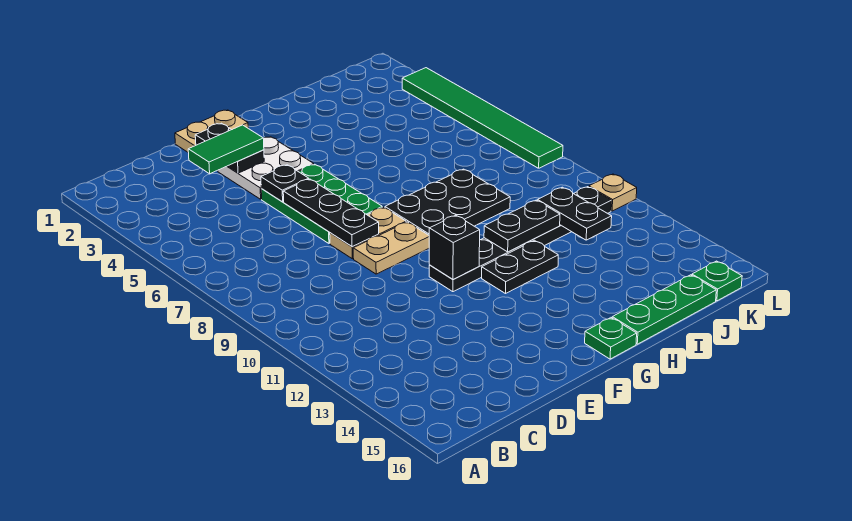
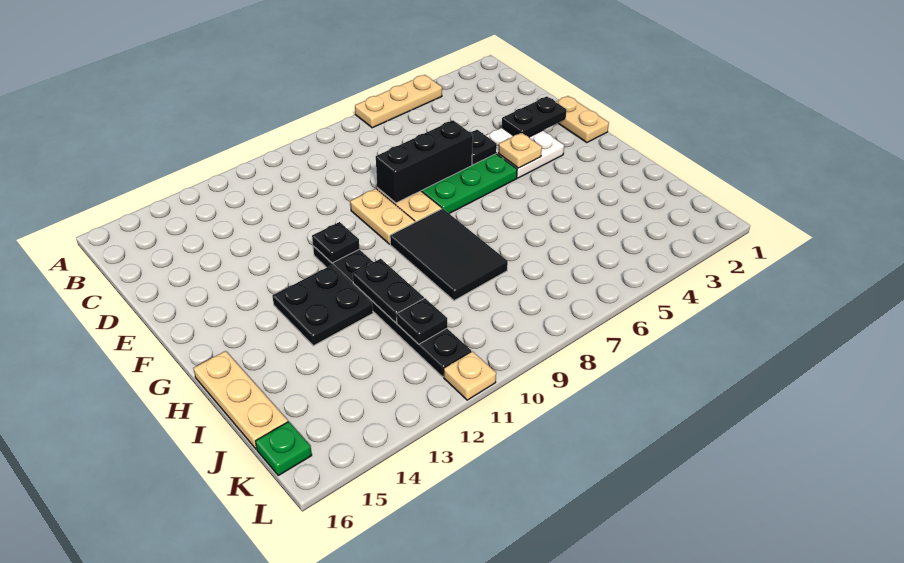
none -> tan 1x3 plate [355,75,442,128]
green 1x2 tile [188,125,264,174] -> none
black 1x3 plate [283,179,379,247] -> black 1x3 brick [376,120,473,203]
none -> tan 1x1 plate [498,133,542,168]
black 1x1 brick [429,215,480,280] -> black 1x1 plate [312,222,359,263]
black 2x3 plate [385,169,510,235] -> black 2x3 tile [390,209,508,301]
black 1x2 plate [482,240,558,294] -> black 2x2 plate [272,265,373,346]
green 1x1 plate [585,318,637,359] -> none
green 1x3 plate [612,275,716,344] -> tan 1x3 plate [193,351,288,449]
black 1x2 plate [538,187,612,240] -> black 1x1 plate [397,298,447,344]
green 1x6 tile [402,68,563,168] -> none

